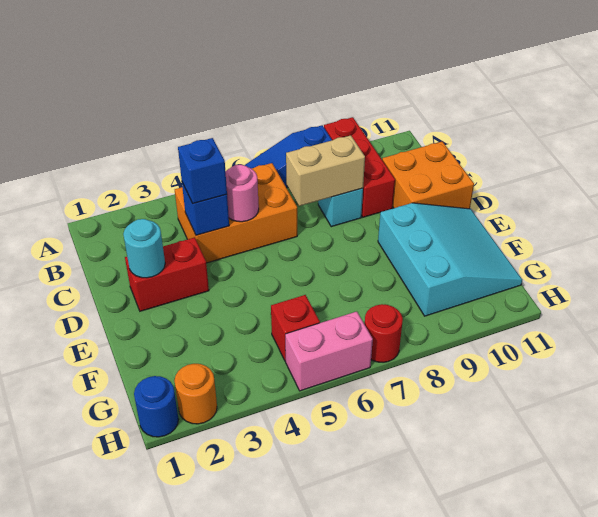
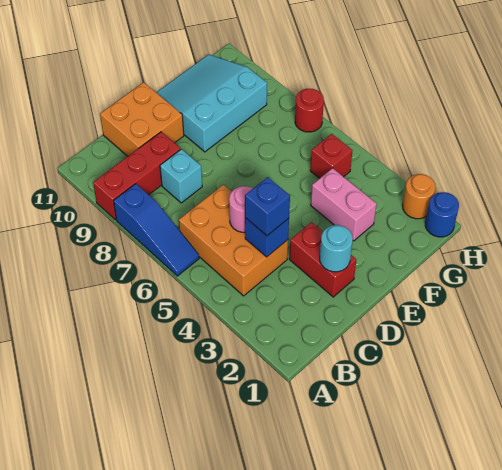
tan 1x2 brick [286,135,365,206] -> none
pink 1x2 brick [285,312,373,391] -> pink 1x2 brick moved to [311,168,377,241]

